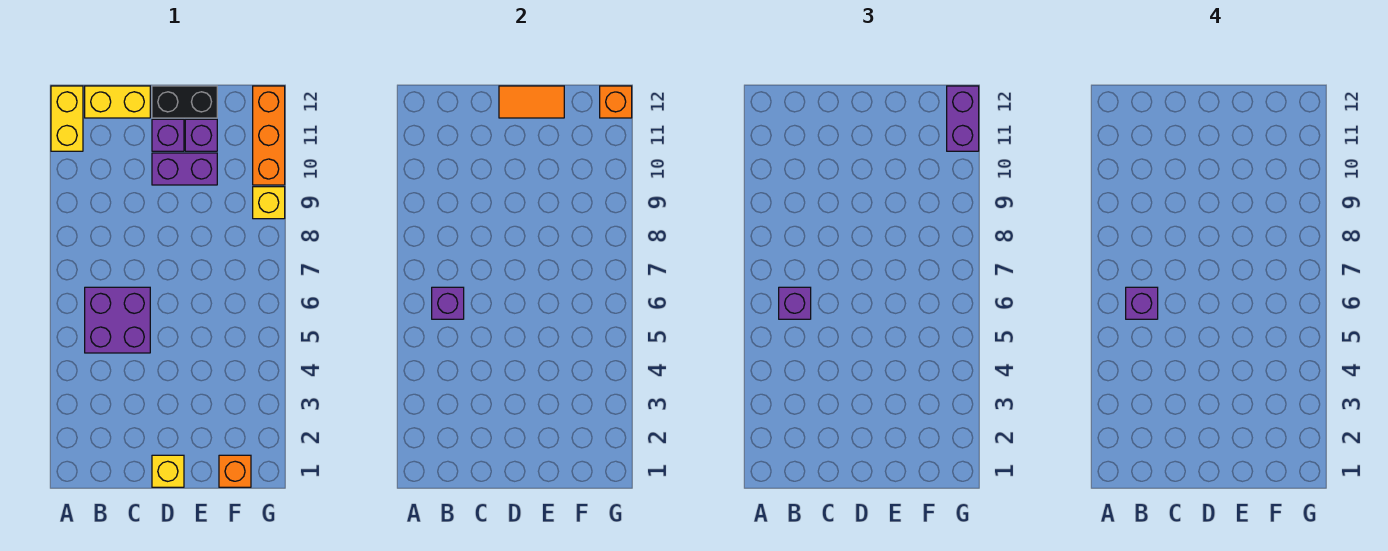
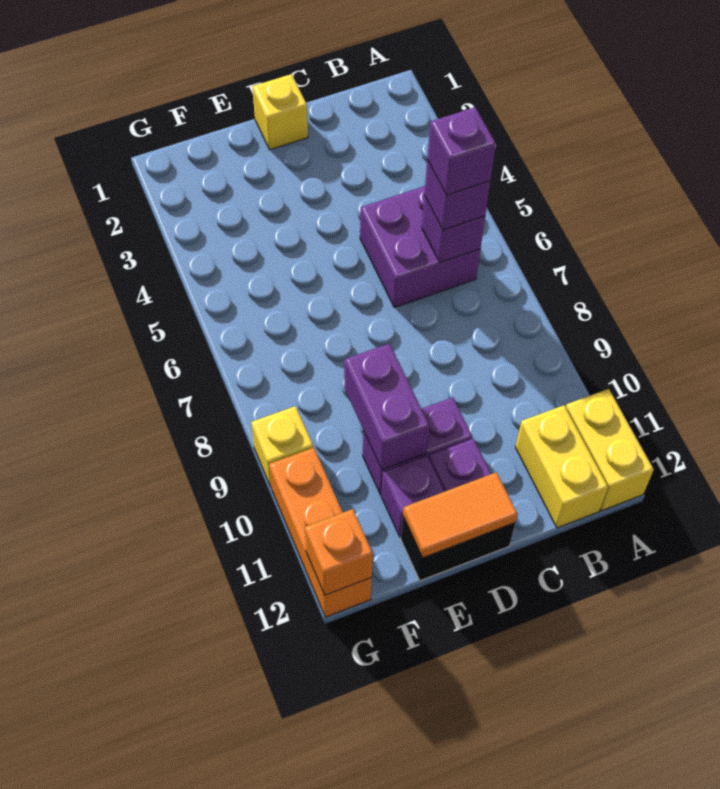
yellow 1x2 brick [85,86,150,118] -> yellow 1x2 brick turned to [515,405,608,528]
orange 1x1 brick [219,455,251,487] -> none
purple 1x2 brick [947,86,979,151] -> purple 1x2 brick moved to [344,343,429,470]

